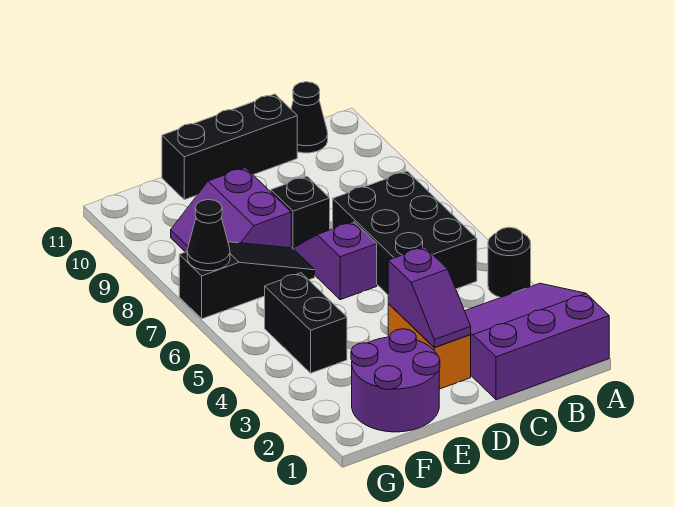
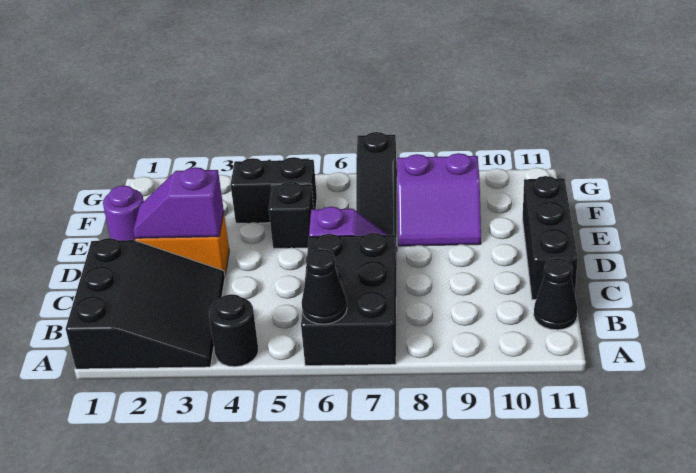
purple 3x3 slope [465,283,609,400] -> black 3x3 slope [66,238,225,369]
black 2x3 brick [333,171,477,295] -> black 2x3 brick turned to [301,233,396,366]
black 1x1 brick [271,177,330,249] -> black 1x1 brick moved to [269,182,314,249]
purple 2x2 round brick [351,329,440,432] -> purple 1x1 round brick [103,185,144,240]
purple 2x2 slope [171,168,291,252] -> purple 2x2 slope turned to [397,153,481,246]
black 1x1 cone [187,200,230,271] -> black 1x1 cone moved to [302,249,347,324]

